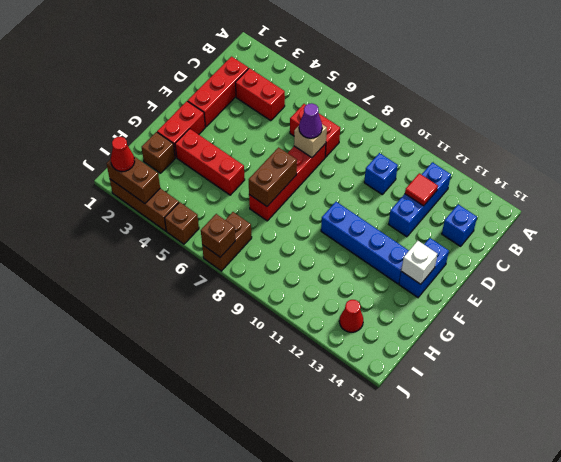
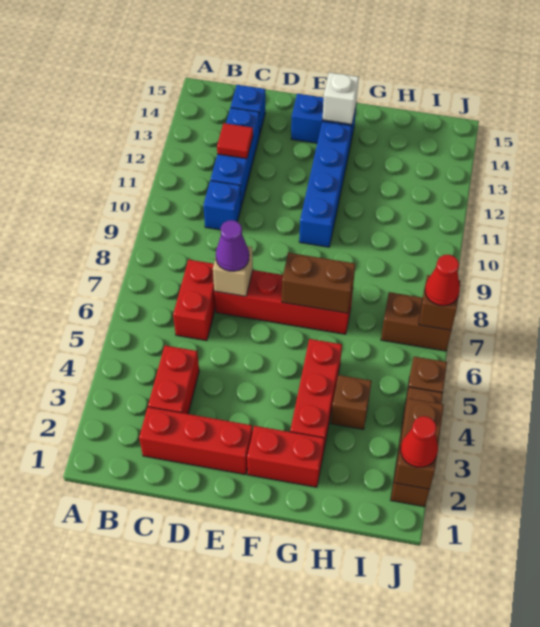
blue 1x3 brick [389,162,451,237] -> blue 1x3 brick turned to [211,108,260,206]
brown 1x1 brick [142,132,175,173] -> brown 1x1 brick moved to [331,375,372,429]
red 1x1 cone [339,300,363,332] -> red 1x1 cone moved to [425,255,460,306]

